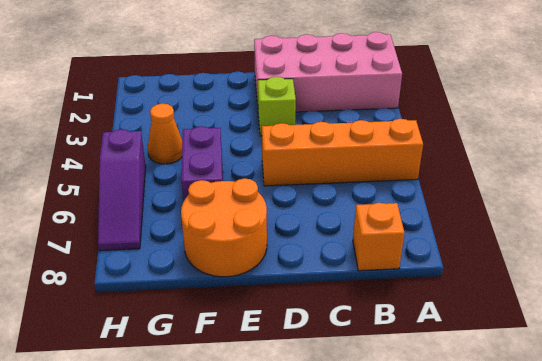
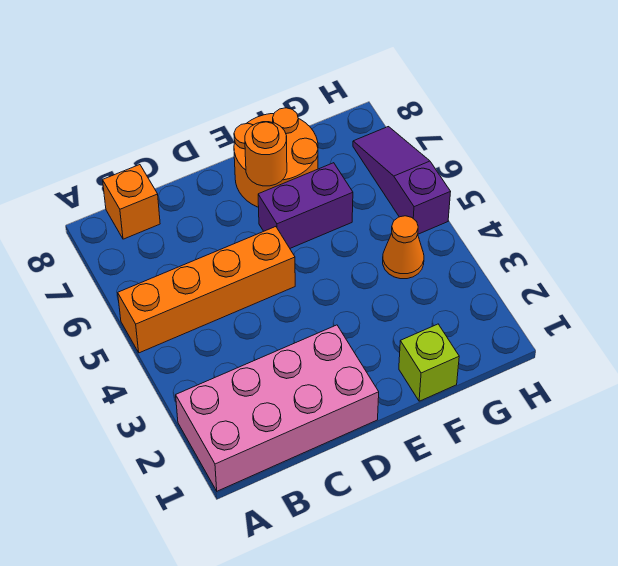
lime 1x1 brick [258,77,296,136] -> lime 1x1 brick moved to [399,324,459,401]
none -> orange 1x1 round brick [245,122,287,186]
purple 1x2 brick [182,126,223,201] -> purple 1x2 brick turned to [258,163,353,248]

